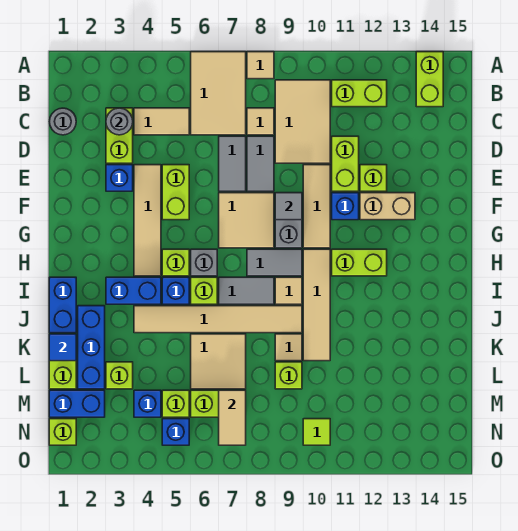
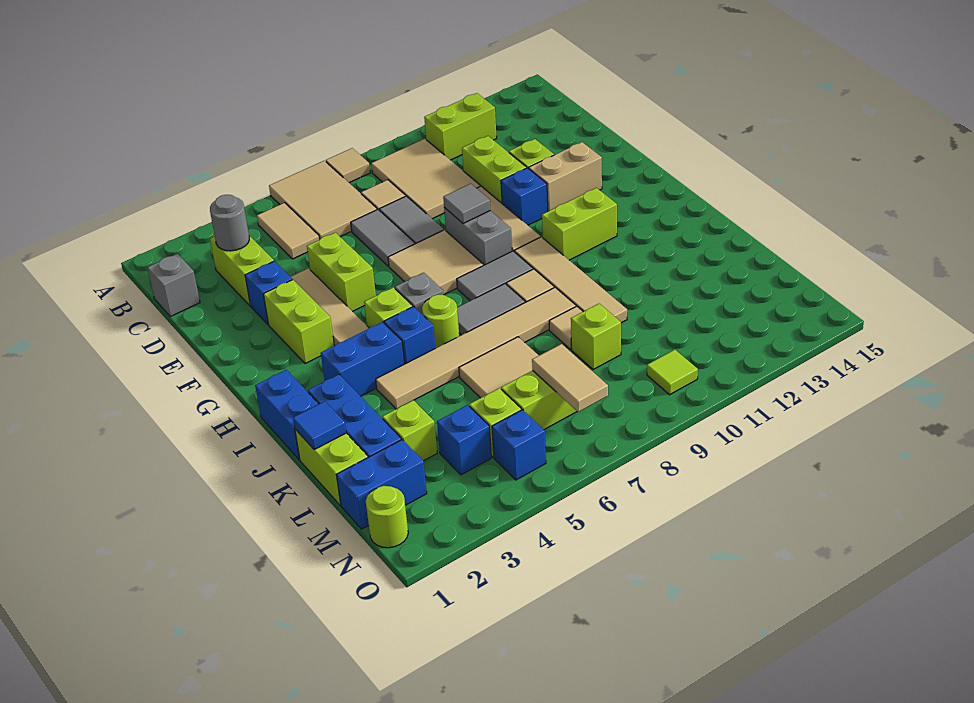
lime 1x2 brick [416,52,443,107] -> lime 1x2 brick moved to [263,280,334,364]
grey 1x1 round brick [50,108,76,135] -> grey 1x1 brick [147,254,200,317]
tan 1x2 tile [134,108,189,135] -> tan 1x2 tile turned to [257,203,320,259]
lime 1x1 brick [191,277,217,304] -> lime 1x1 round brick [422,295,459,348]
lime 1x1 brick [49,419,76,445] -> lime 1x1 round brick [366,486,408,548]

